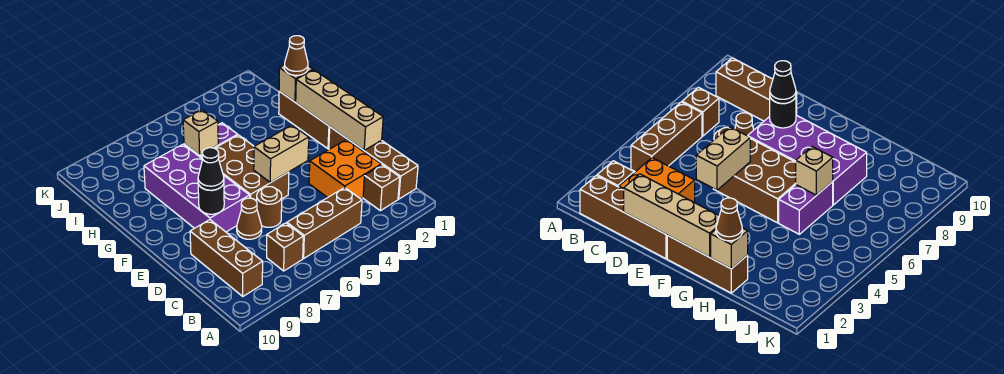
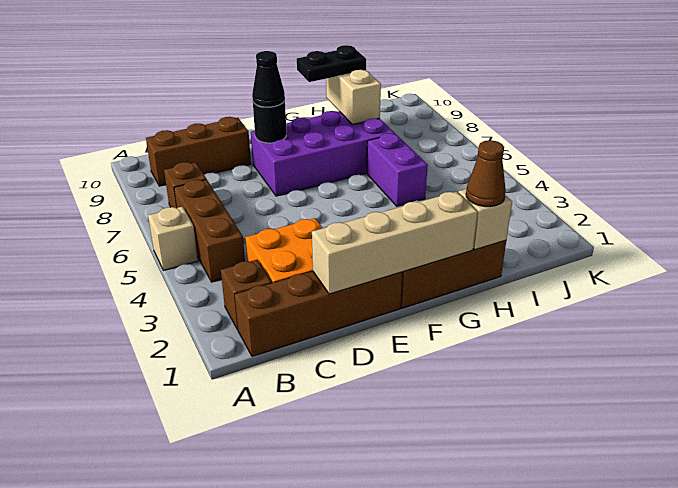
brown 1x1 round brick [257,187,282,227] -> none
brown 1x1 cone [237,198,262,239] -> none
tan 1x2 brick [254,125,309,183] -> tan 1x2 brick moved to [326,70,381,125]
brown 2x3 brick [200,135,289,201] -> none
none -> black 1x2 plate [297,45,366,82]
tan 1x1 brick [183,110,218,155] -> tan 1x1 brick moved to [148,207,198,270]

